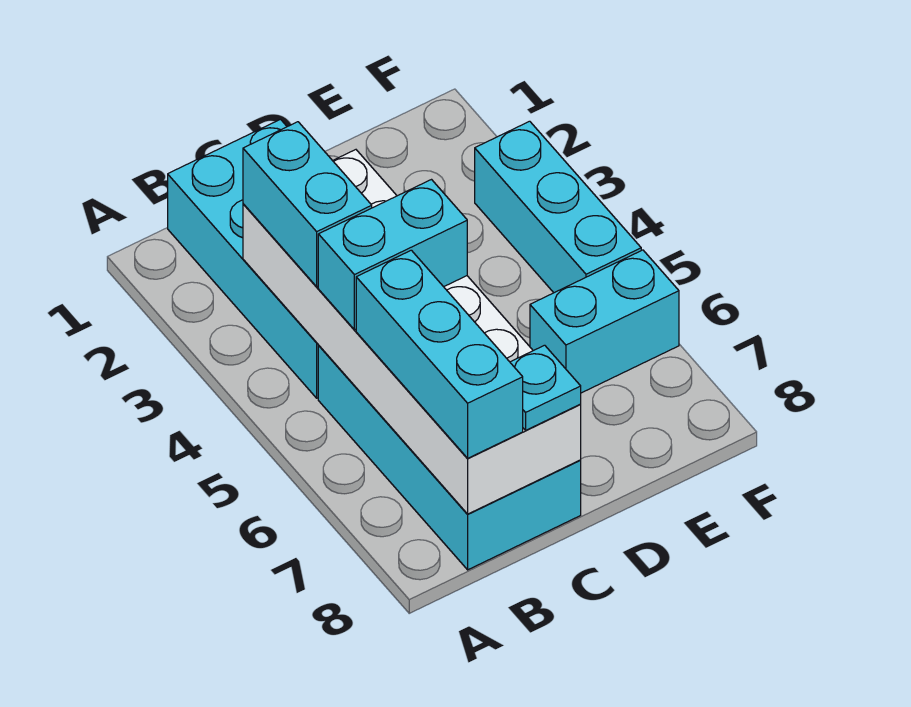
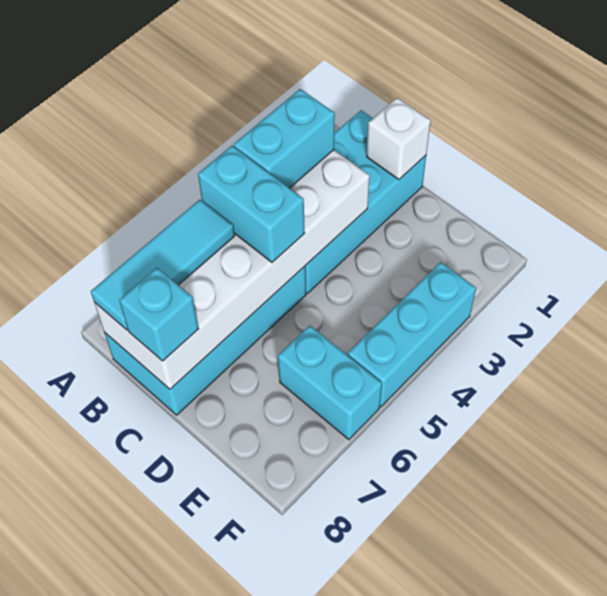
cyan 1x3 brick [356,250,523,458] -> cyan 1x3 tile [91,200,235,330]
none -> white 1x1 brick [367,98,431,180]
cyan 1x1 plate [510,345,581,430] -> cyan 1x1 brick [119,268,199,361]

